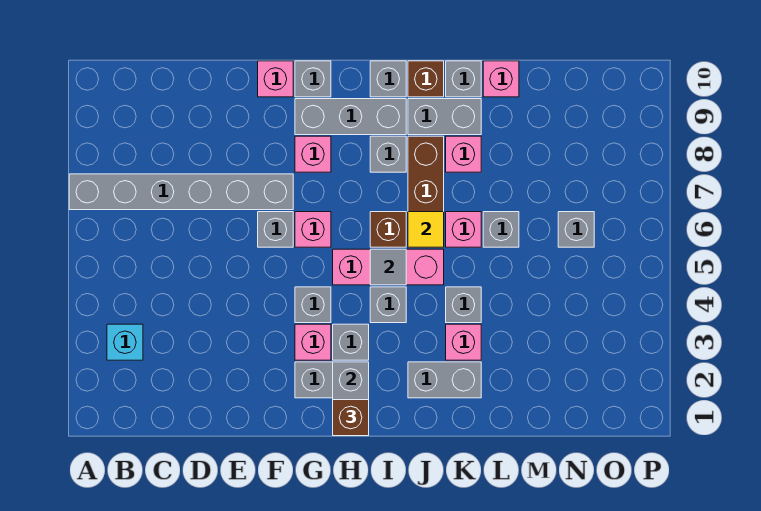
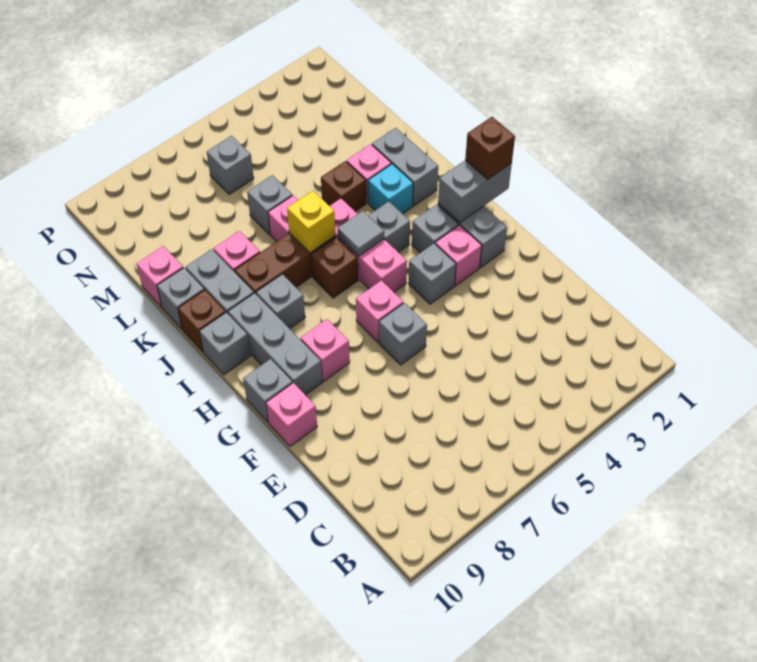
grey 1x6 brick [69,174,293,210] -> none
cyan 1x1 brick [107,324,143,360] -> cyan 1x1 brick moved to [368,164,413,214]
yellow 1x1 tile [408,212,444,247] -> yellow 1x1 brick [287,191,335,253]
grey 1x1 brick [446,287,481,323] -> brown 1x1 brick [321,161,366,211]

